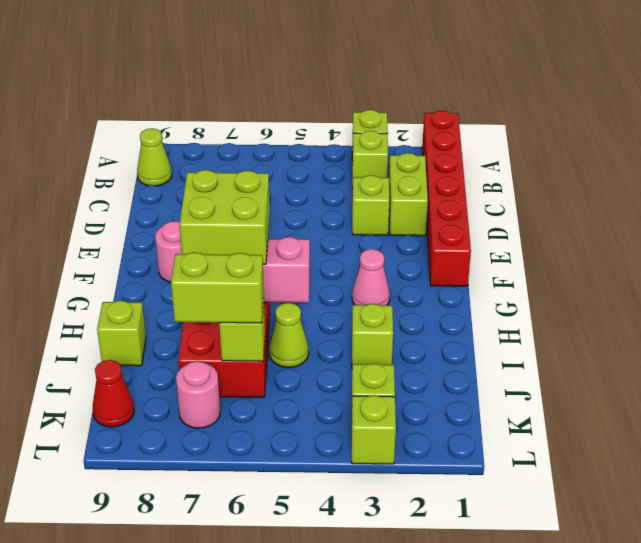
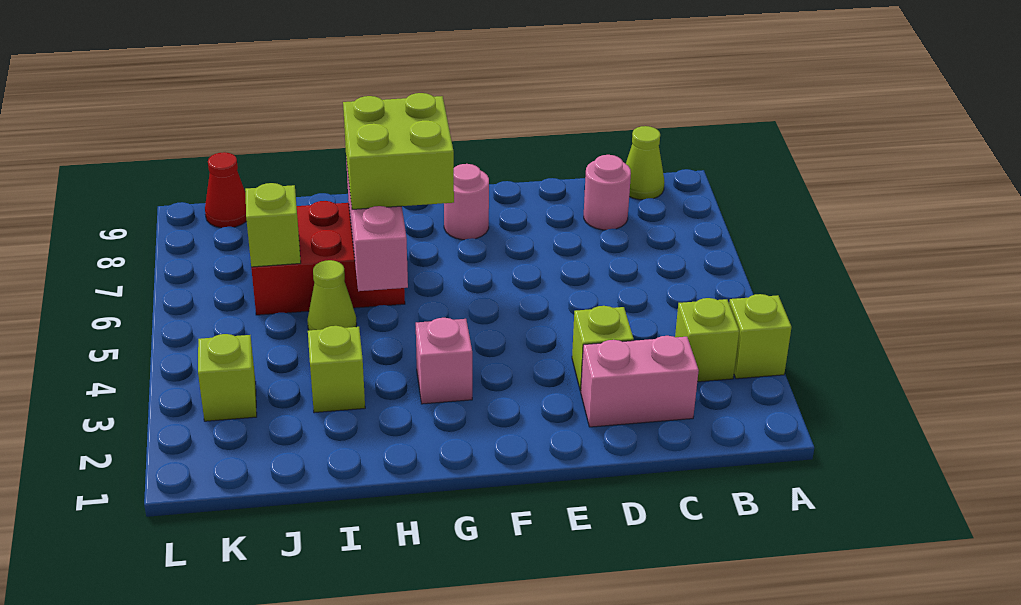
red 1x6 brick [422,111,471,286] -> none
lime 1x2 brick [389,153,428,236] -> pink 1x2 brick [581,336,699,427]
pink 1x1 cone [352,249,390,305] -> pink 1x1 brick [416,318,472,404]
lime 1x1 brick [97,301,146,366] -> none
lime 1x2 brick [171,252,264,323] -> none
pink 1x1 round brick [176,361,220,428] -> pink 1x1 round brick moved to [584,155,631,230]
lime 1x1 brick [352,395,396,464] -> none

